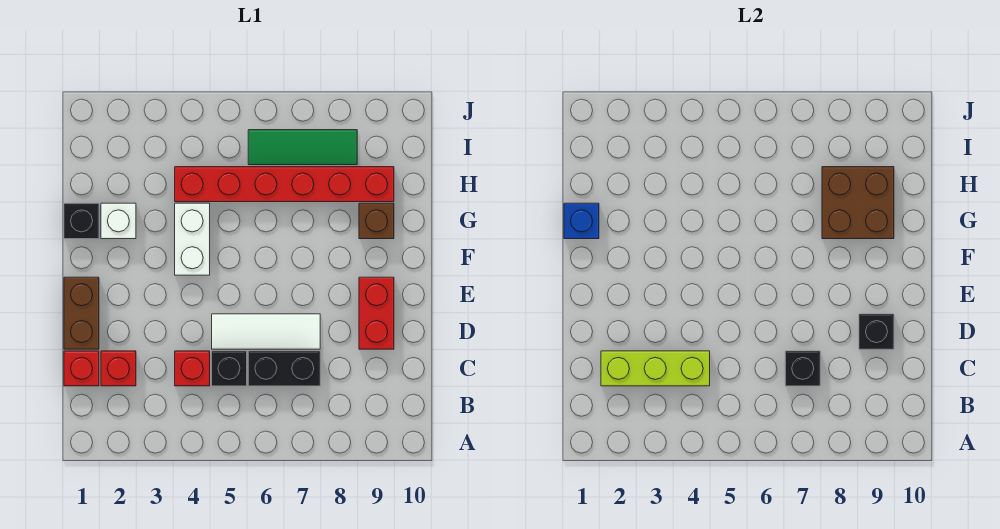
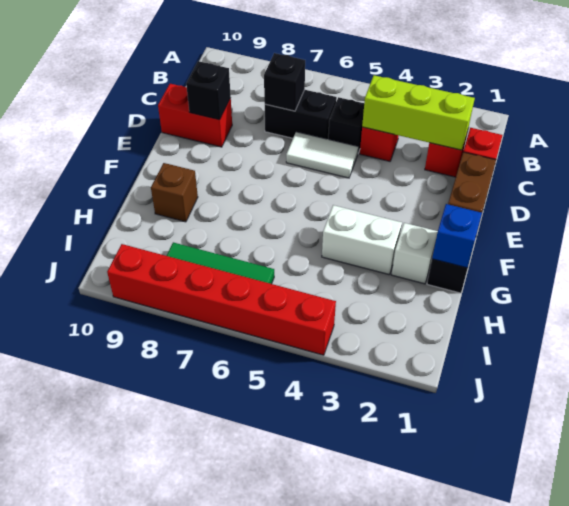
white 1x3 tile [212,314,320,349] -> white 1x2 tile [286,132,358,178]
red 1x2 brick [359,277,394,349] -> red 1x2 brick turned to [158,84,232,147]
white 1x2 brick [175,203,210,275] -> white 1x2 brick turned to [322,205,402,275]
brown 2x2 brick [822,167,894,239] -> none
red 1x6 brick [175,167,394,202] -> red 1x6 brick moved to [107,244,336,355]

